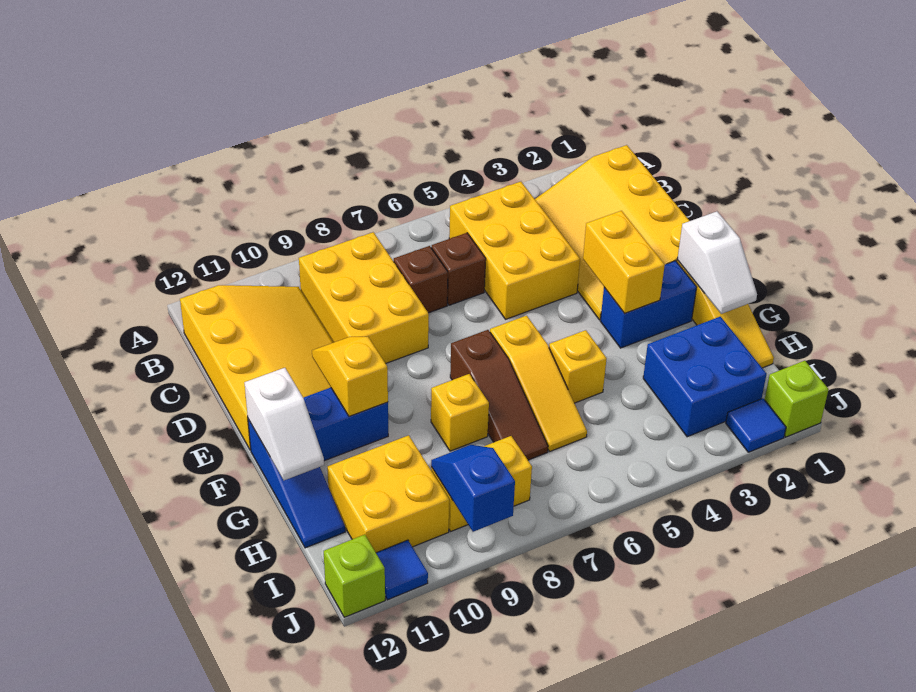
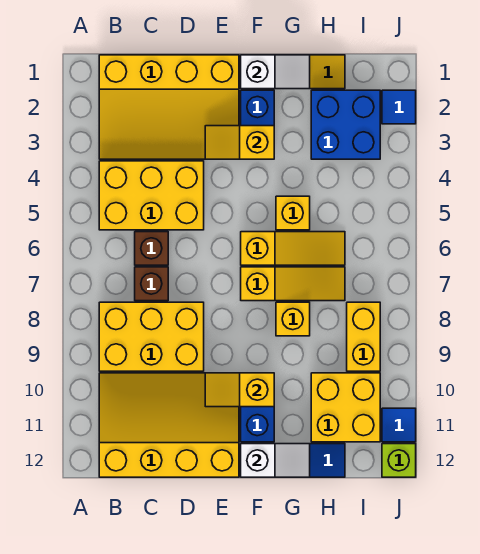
yellow 1x2 brick [583,211,665,313] -> yellow 1x2 slope [205,126,274,159]
brown 1x3 slope [450,330,548,460] -> yellow 1x3 slope [241,267,345,301]
blue 1x2 slope [431,445,515,532] -> none
lime 1x1 brick [764,361,829,437] -> none

